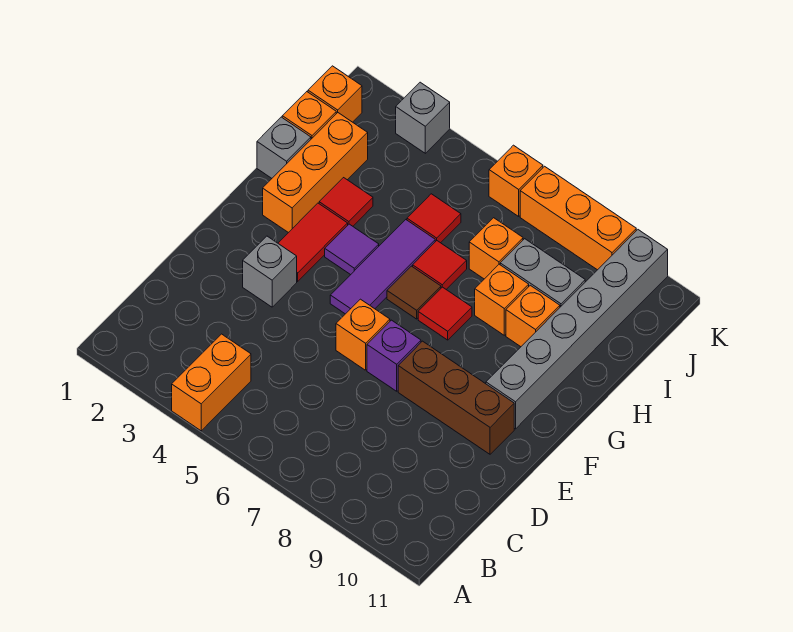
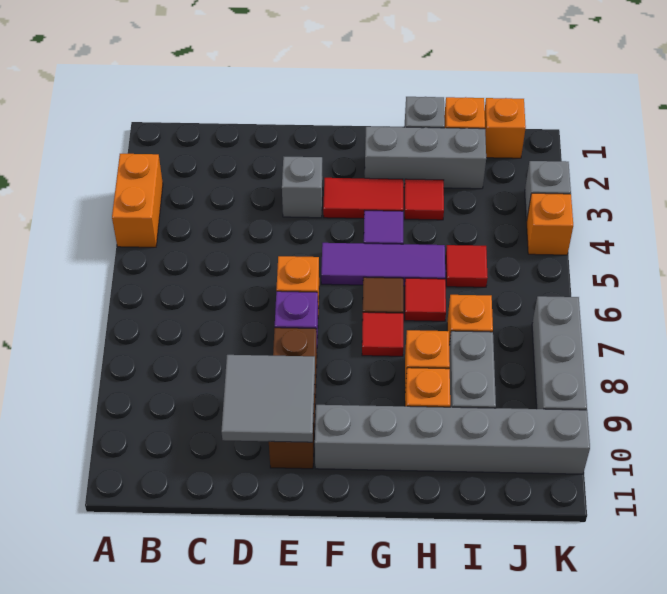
orange 1x2 brick [172,334,251,431] -> orange 1x2 brick turned to [112,154,163,247]
none -> grey 2x2 tile [221,355,315,442]
orange 1x3 brick [263,113,368,233] -> grey 1x3 brick [365,127,486,189]
orange 1x1 brick [489,145,543,216] -> orange 1x1 brick moved to [527,193,573,255]
orange 1x3 brick [520,166,636,270] -> grey 1x3 brick [532,296,587,410]

